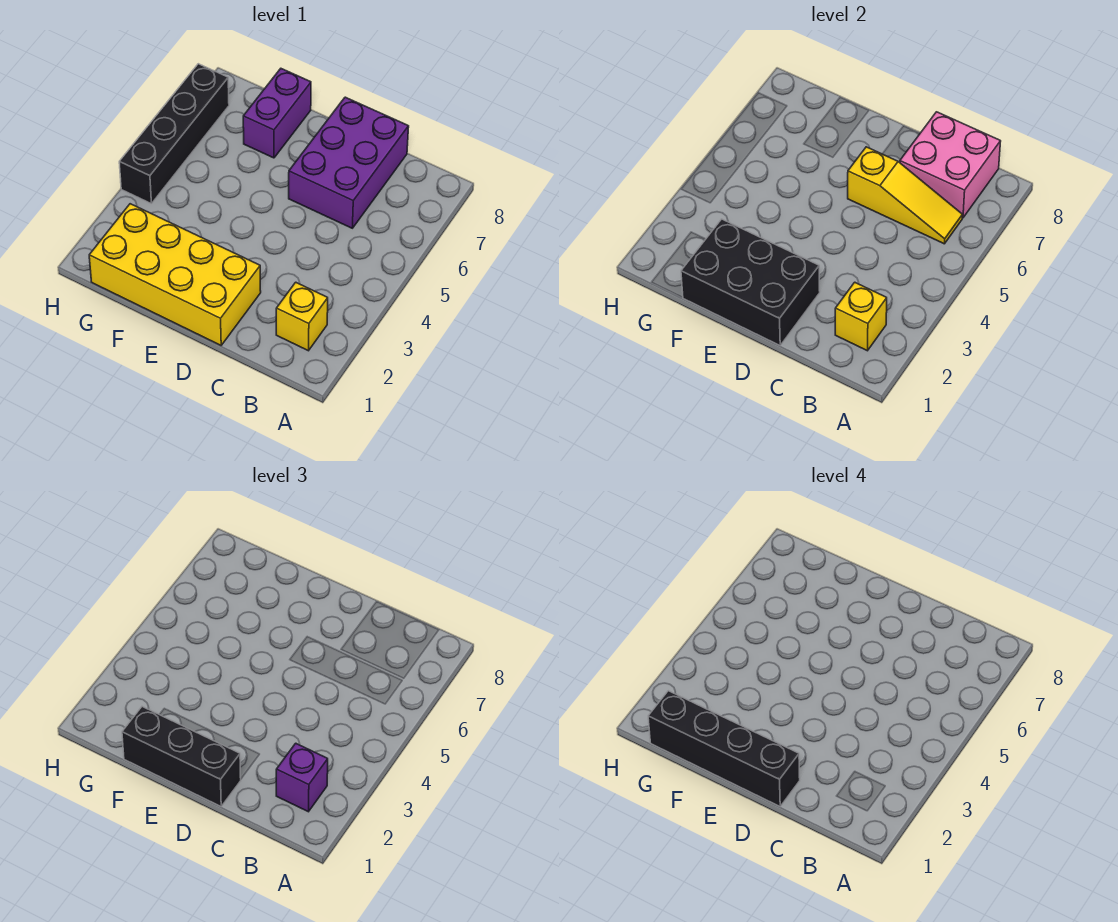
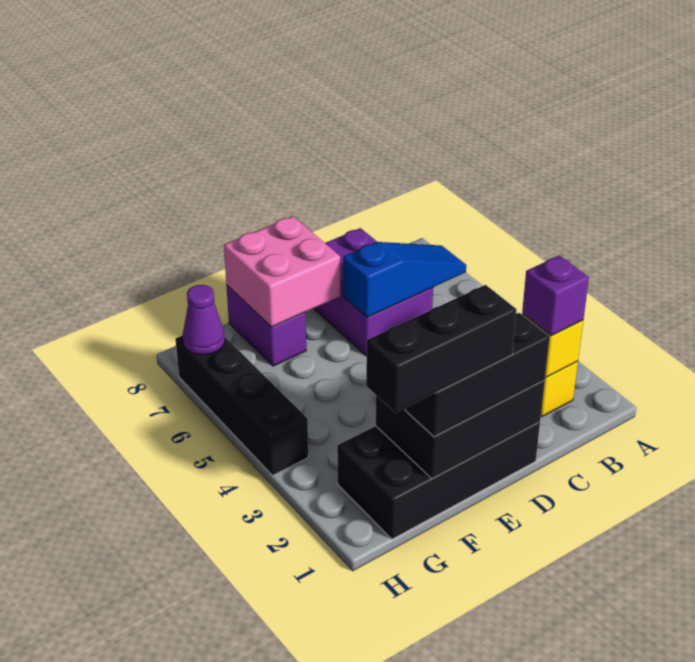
yellow 1x3 slope [848,147,962,244] -> blue 1x3 slope [343,242,466,317]
pink 2x2 brick [900,112,1001,218] -> pink 2x2 brick moved to [224,216,340,327]
yellow 2x4 brick [89,204,261,345] -> black 2x4 brick [337,422,540,539]
black 1x4 brick [648,691,800,806] -> black 1x3 brick [366,285,516,413]
none -> purple 1x1 cone [183,285,225,355]

